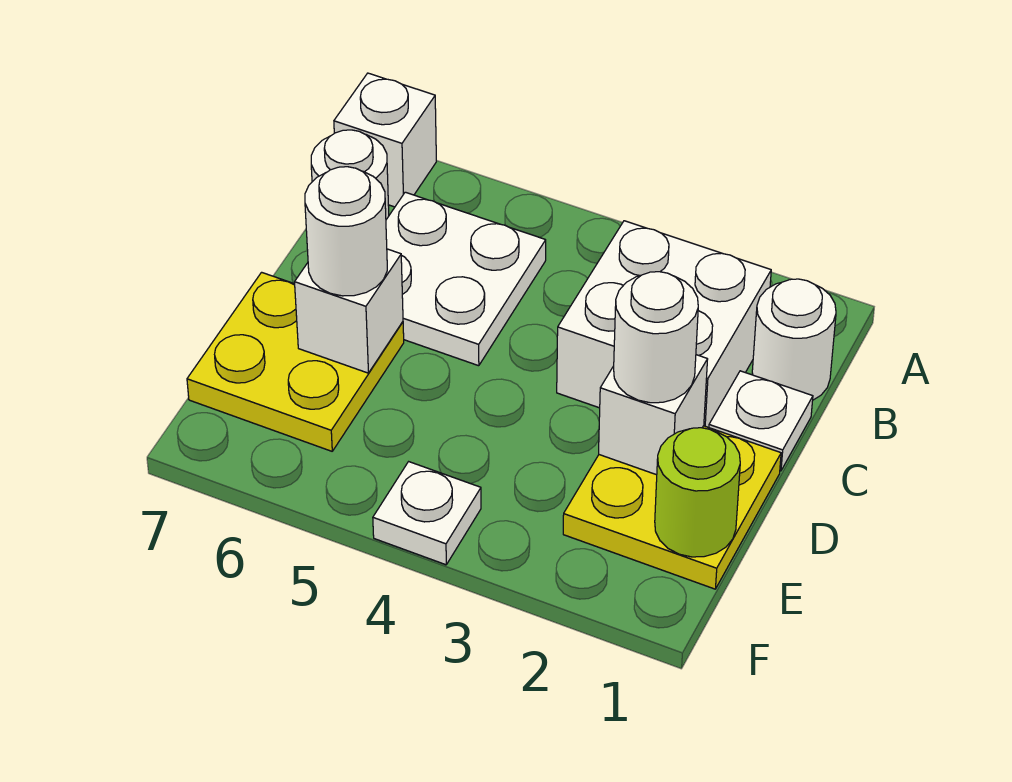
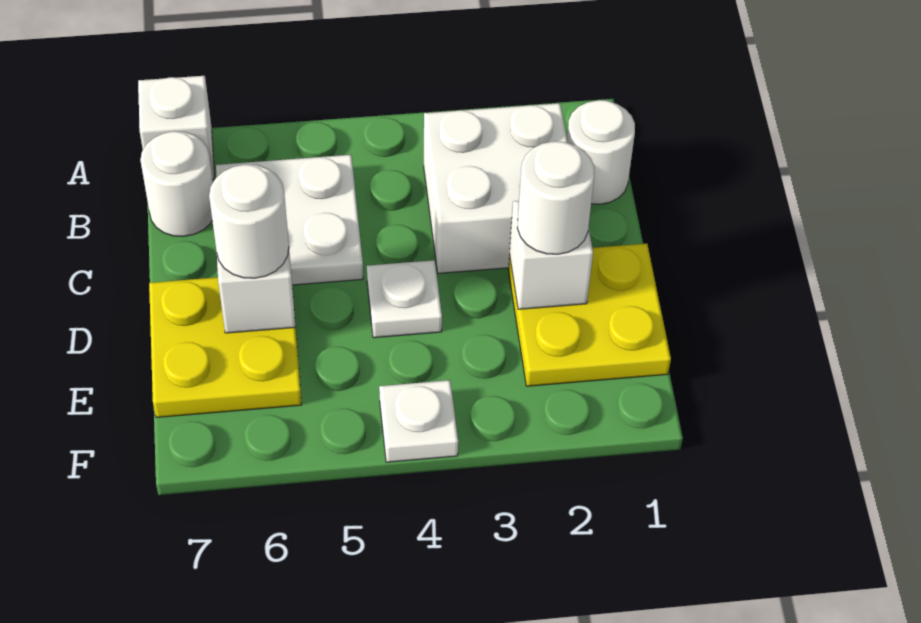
white 1x1 plate [709,371,813,471] -> white 1x1 plate moved to [367,260,442,338]
lime 1x1 round brick [655,428,740,557] -> none

